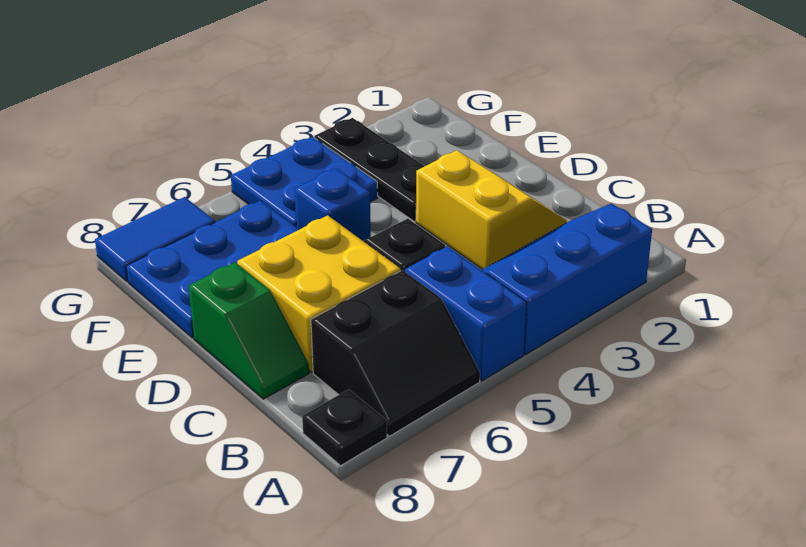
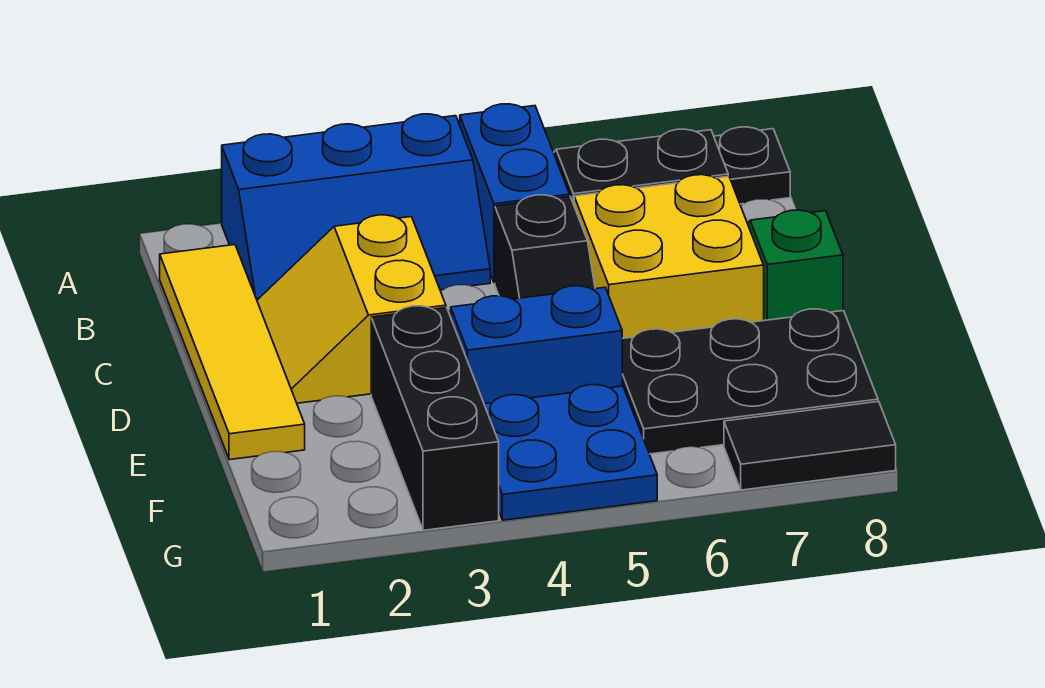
none -> yellow 1x4 tile [160,245,305,460]
black 1x3 plate [314,118,425,222] -> black 1x3 brick [371,306,499,530]
blue 1x1 brick [295,168,371,241] -> blue 1x2 brick [451,286,622,404]
blue 2x3 plate [126,200,299,338] -> black 2x3 plate [622,309,878,454]
blue 1x2 tile [95,197,215,281] -> black 1x2 tile [724,401,896,490]

